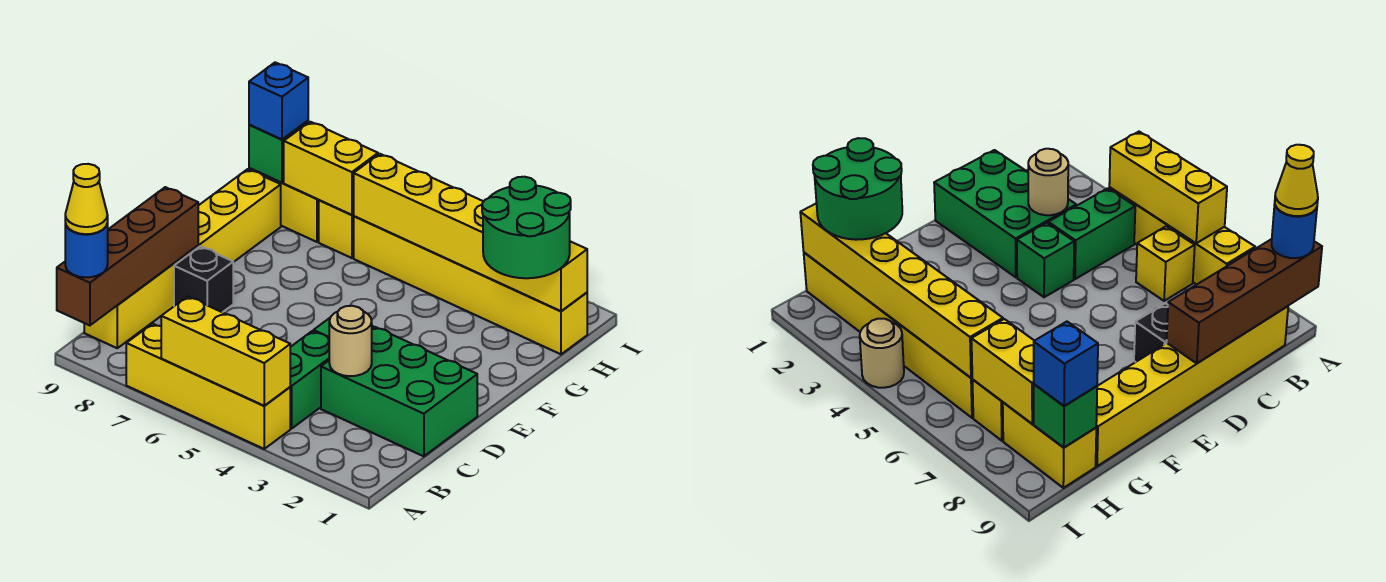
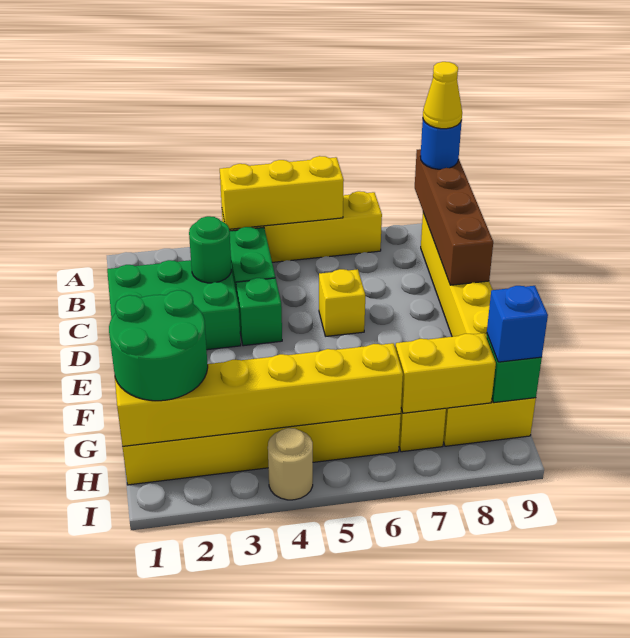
yellow 1x1 brick [1136,226,1195,301] -> yellow 1x1 brick moved to [319,269,365,336]
tan 1x1 round brick [329,306,372,376] -> green 1x1 round brick [189,216,231,283]
black 1x1 brick [174,246,233,312] -> none

